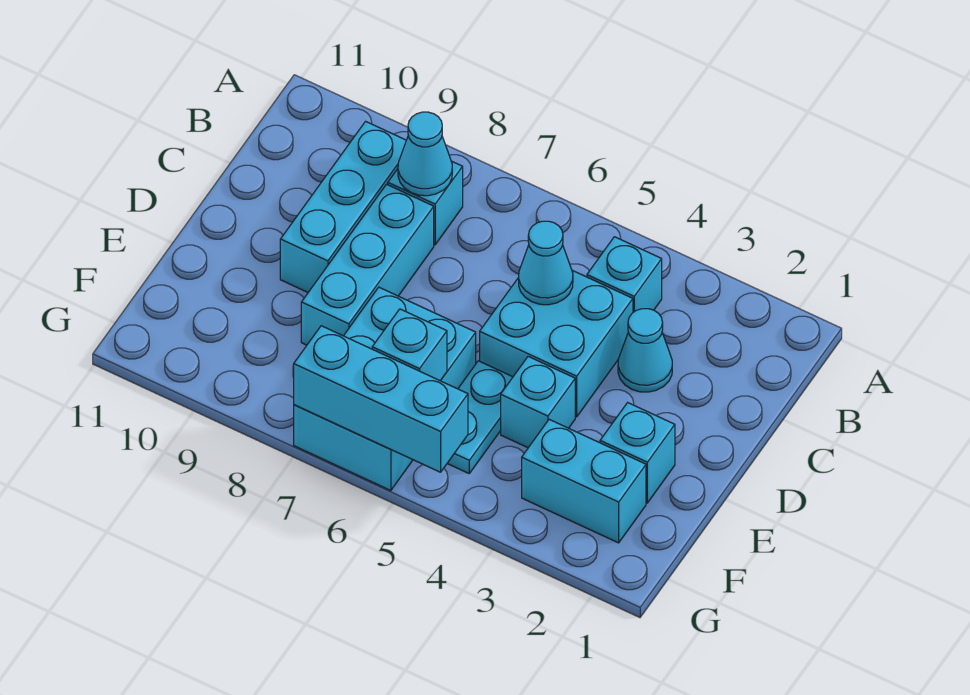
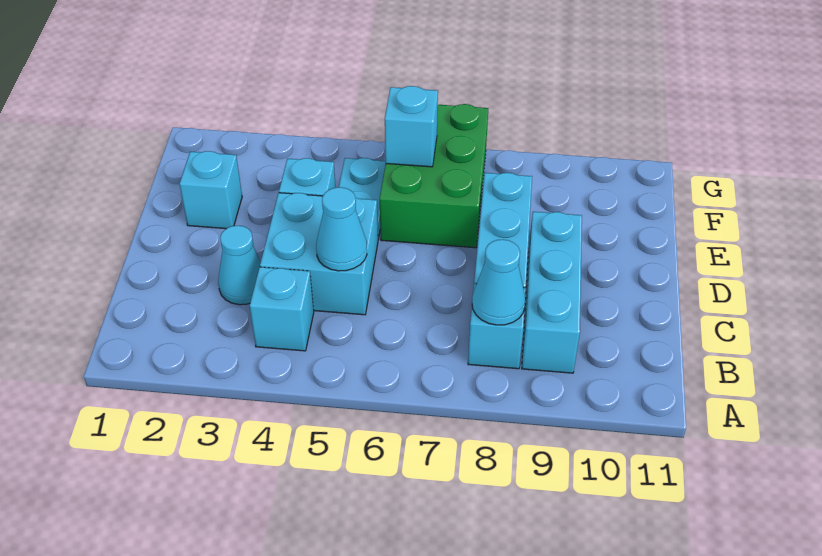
cyan 2x3 brick [294,287,476,491] -> green 2x3 brick [380,104,488,248]
cyan 1x2 brick [522,419,646,543] -> none
cyan 1x3 brick [294,326,468,472] -> none

